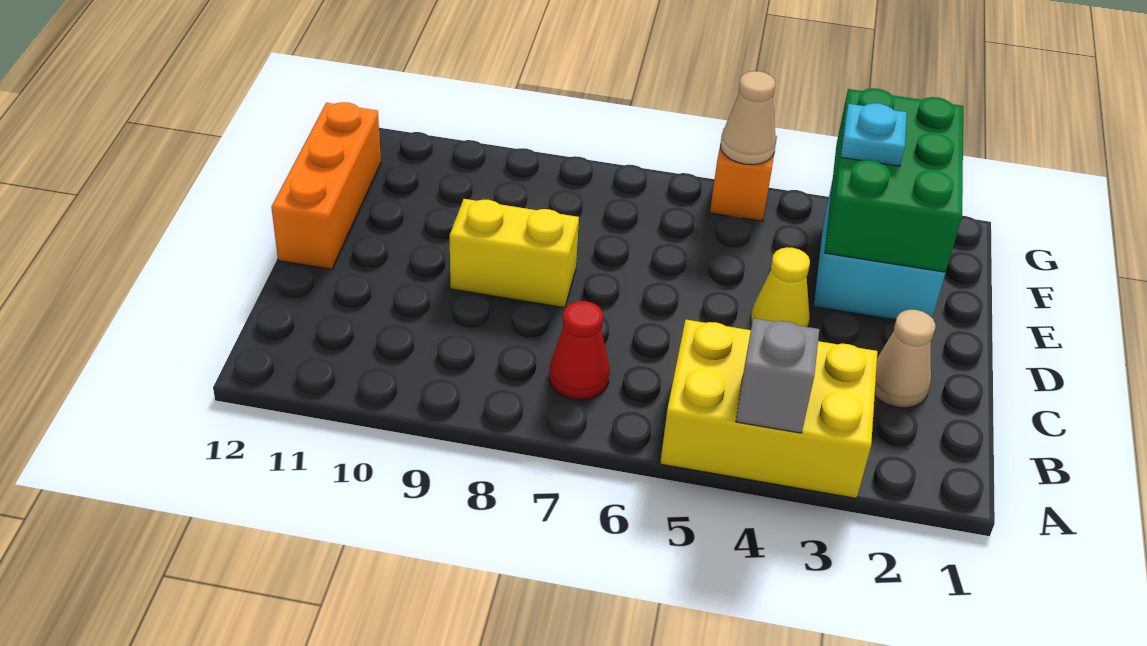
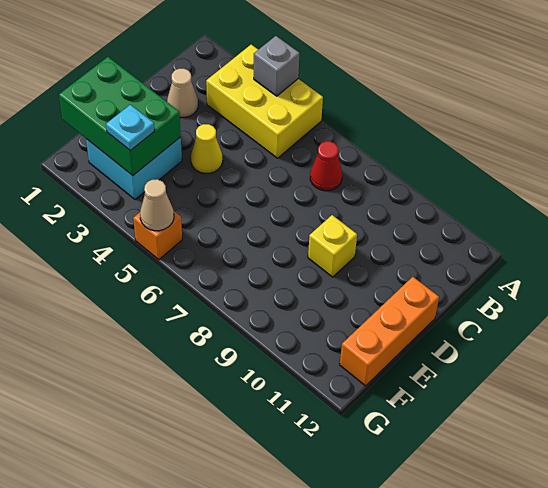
yellow 1x2 brick [450,199,579,308] -> yellow 1x1 brick [308,215,357,277]
green 2x3 brick [825,88,963,272] -> green 2x3 brick turned to [59,57,181,176]

